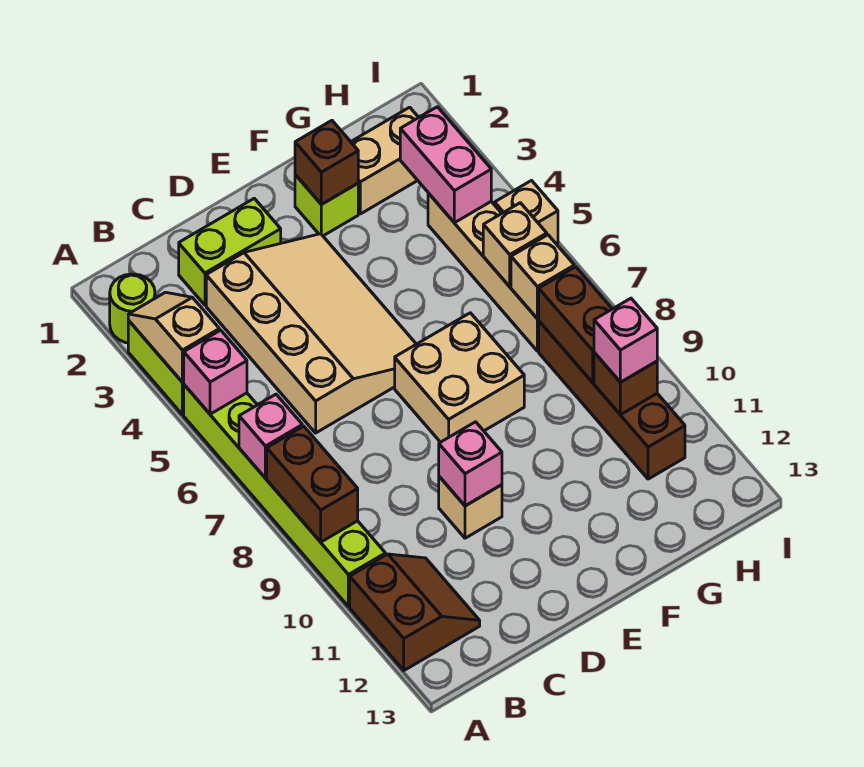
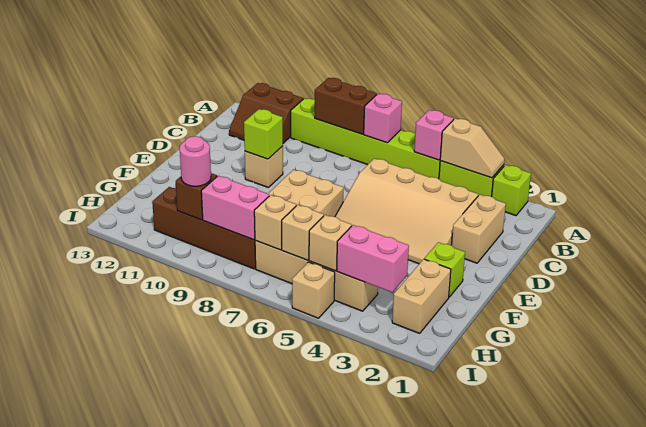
lime 1x1 round brick [110,274,155,343] -> lime 1x1 brick [492,165,531,216]
lime 1x2 brick [179,198,281,305] -> tan 1x2 brick [452,195,506,263]
pink 1x1 brick [439,422,502,506] -> lime 1x1 brick [244,109,283,159]
brown 1x1 brick [295,121,358,204] -> none
none -> tan 1x1 brick [309,215,352,271]
brown 1x2 brick [538,267,612,383] -> pink 1x2 brick [201,176,269,240]
pink 1x1 brick [594,298,657,382] -> pink 1x1 round brick [180,136,211,186]

